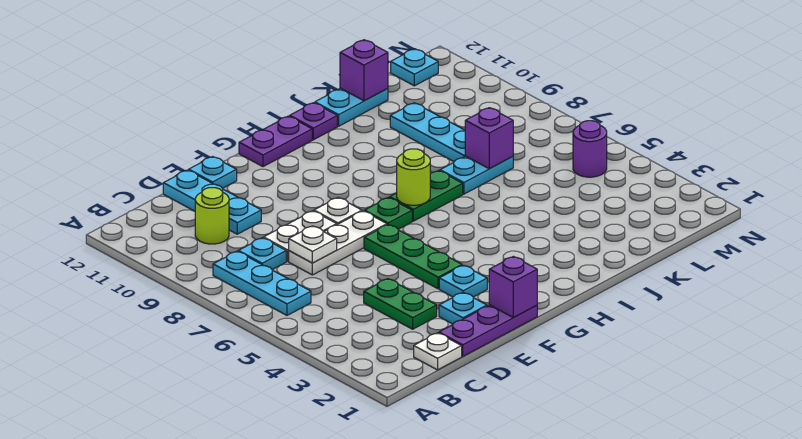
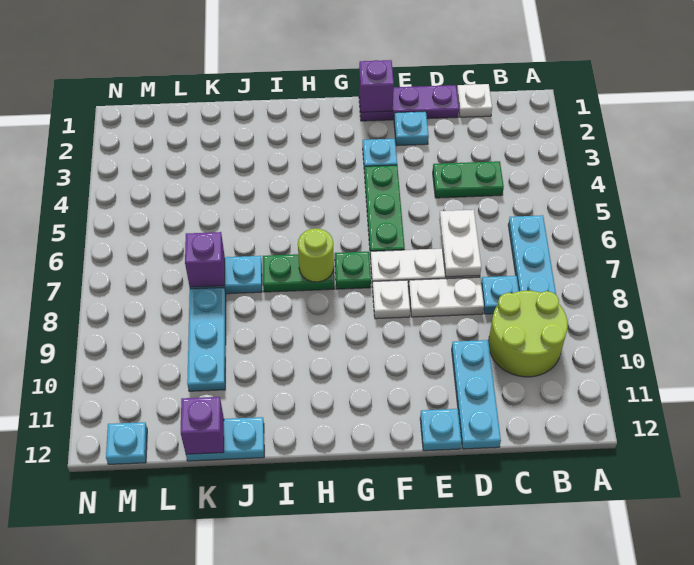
lime 1x1 round brick [195,188,229,244] -> lime 2x2 round brick [488,291,568,377]
green 1x2 plate [364,279,437,329] -> green 1x2 plate turned to [433,161,504,198]
white 1x1 plate [289,226,337,263] -> white 1x2 plate [439,210,481,277]
purple 1x2 plate [239,116,312,167] -> none
purple 1x1 plate [290,103,337,140] -> none
purple 1x1 round brick [573,121,607,177] -> none

